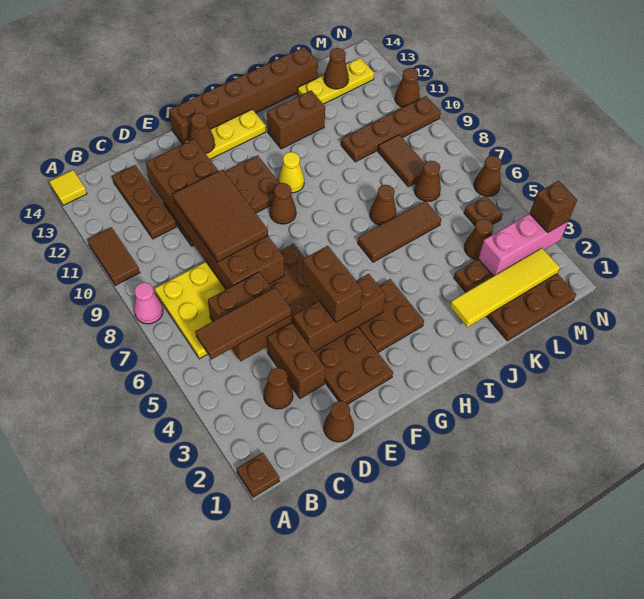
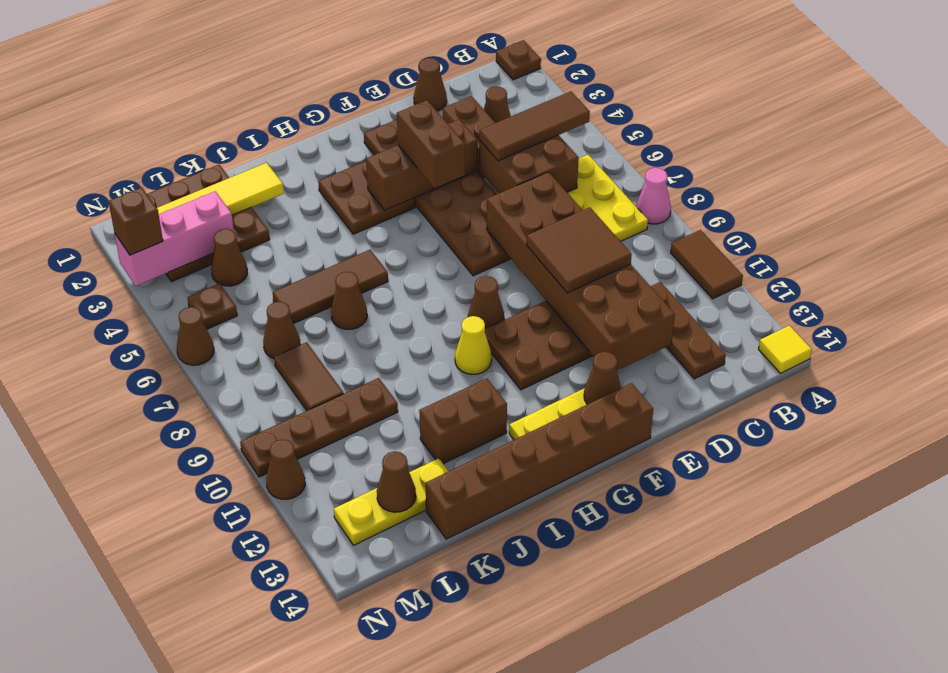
brown 2x3 tile [173,170,268,262] -> brown 2x2 tile [527,207,632,293]

